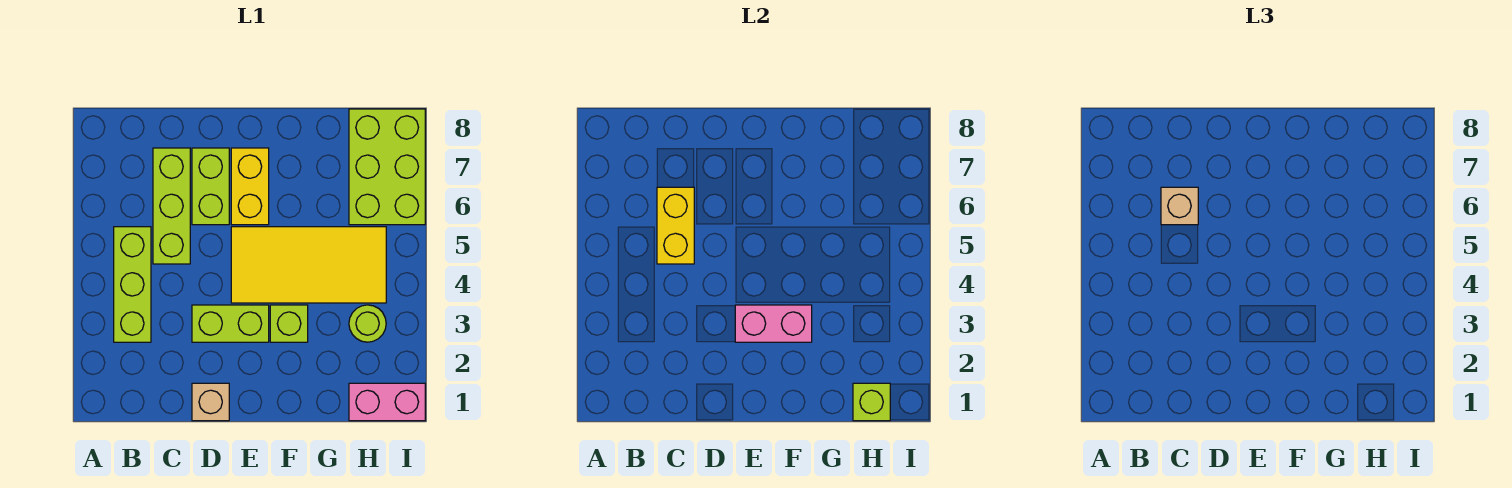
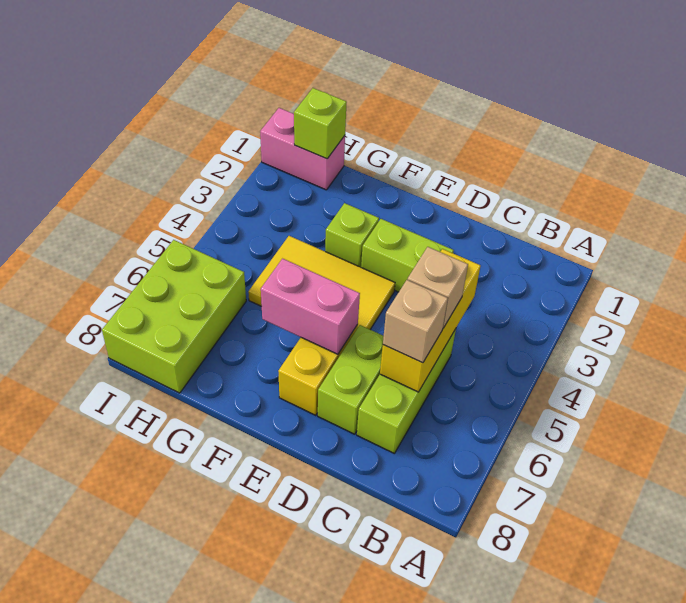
lime 1x3 brick [114,227,151,342] -> none
yellow 1x2 brick [657,187,694,264] -> yellow 1x3 brick [380,249,481,392]
tan 1x1 brick [192,383,229,421] -> tan 1x1 brick moved to [408,247,468,328]
pink 1x2 brick [735,305,812,342] -> pink 1x2 brick moved to [261,259,360,354]
yellow 2x4 tile [231,227,386,303] -> yellow 2x3 tile [248,236,395,329]
lime 1x1 round brick [349,305,386,342] -> none

